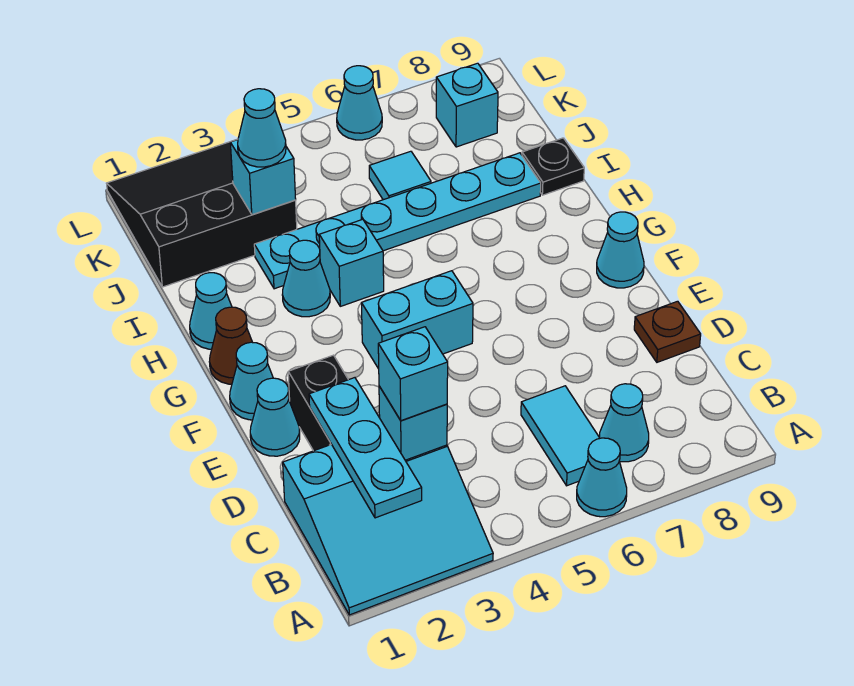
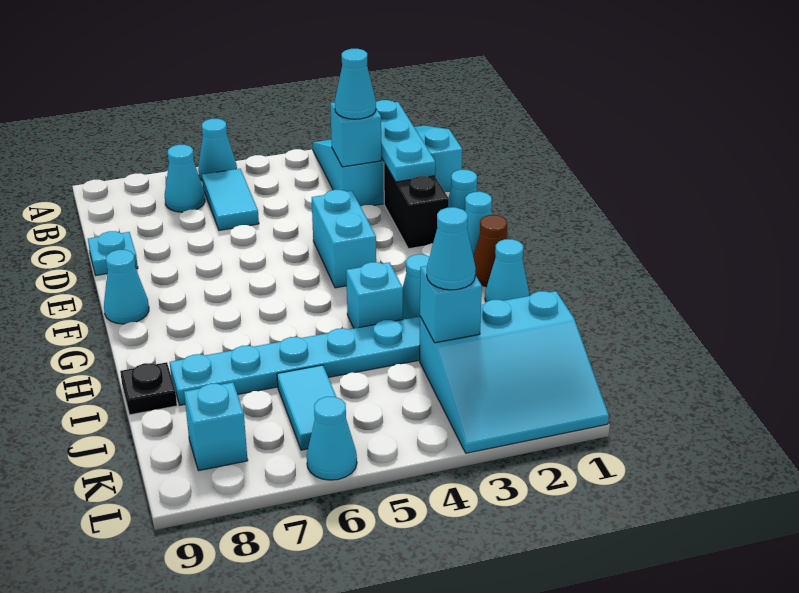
cyan 1x1 brick [378,327,448,421] -> cyan 1x1 cone [335,49,376,119]
brown 1x1 plate [634,301,701,362] -> cyan 1x1 plate [88,231,138,275]
cyan 1x2 brick [361,271,473,369] -> cyan 1x2 brick turned to [312,190,376,288]
black 3x3 slope [106,139,297,287] -> cyan 3x3 slope [420,291,609,453]
cyan 1x1 tile [369,151,431,200] -> cyan 1x2 tile [277,365,336,450]

